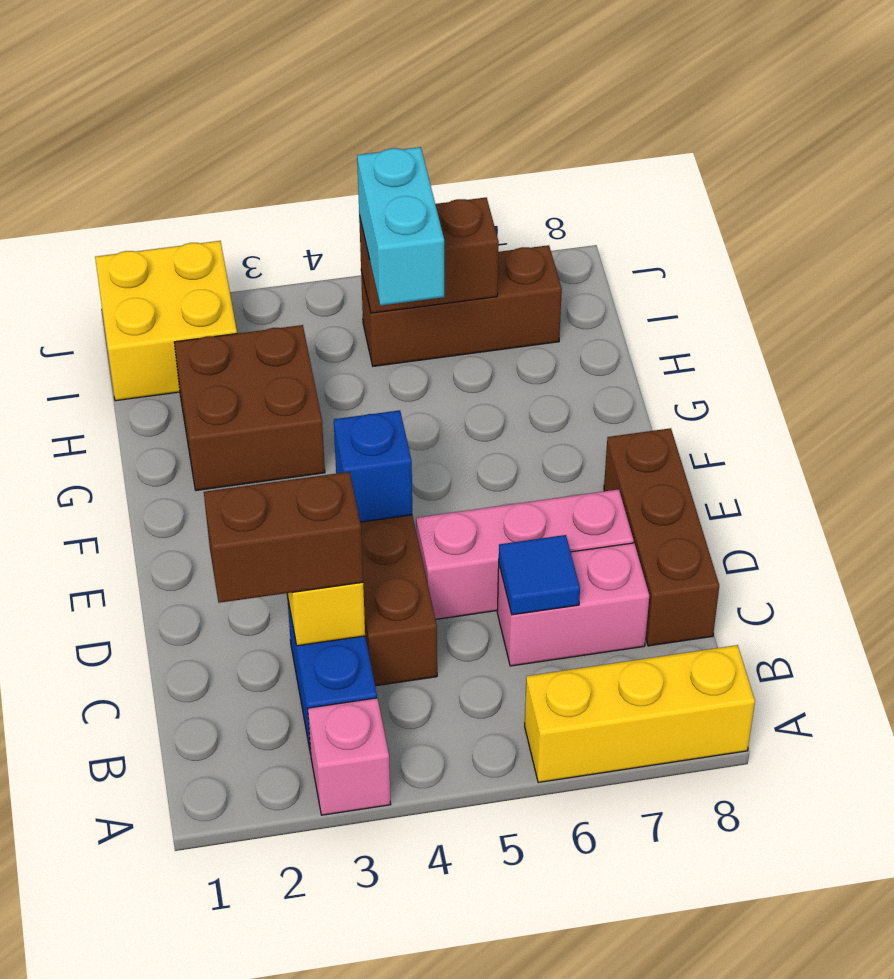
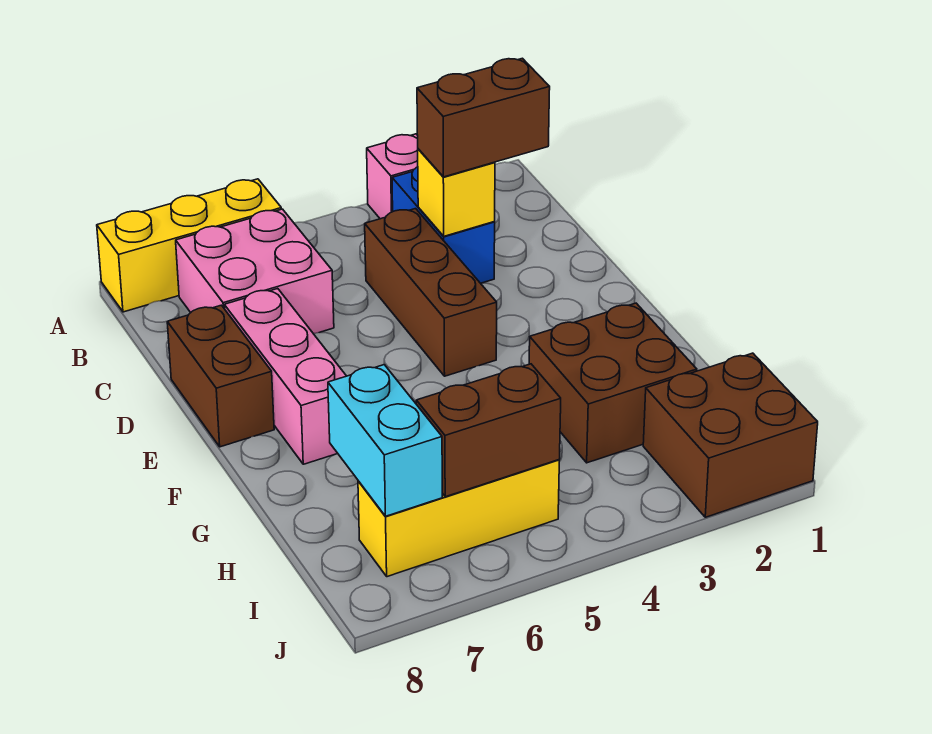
pink 1x2 brick [497,543,649,666] -> pink 2x2 brick [176,209,334,334]
blue 1x1 tile [499,535,580,615] -> none
brown 1x3 brick [604,428,719,646] -> brown 1x2 brick [167,305,274,447]
pink 1x3 brick [416,489,634,619] -> pink 1x3 brick turned to [224,289,346,464]
blue 1x1 brick [334,410,412,522] -> none
cyan 1x2 brick [357,147,444,306] -> cyan 1x2 brick moved to [328,365,442,516]
yellow 2x2 brick [95,241,237,401] -> brown 2x2 brick [643,353,818,517]
brown 1x3 brick [361,245,562,366] -> yellow 1x3 brick [358,460,559,577]

